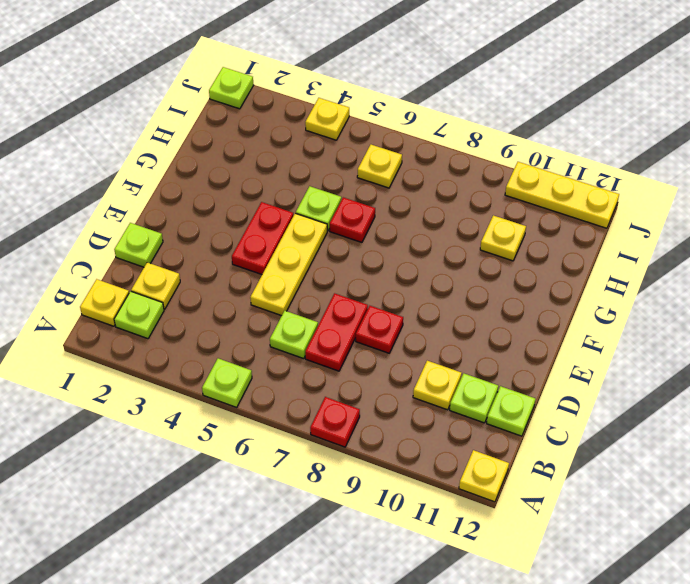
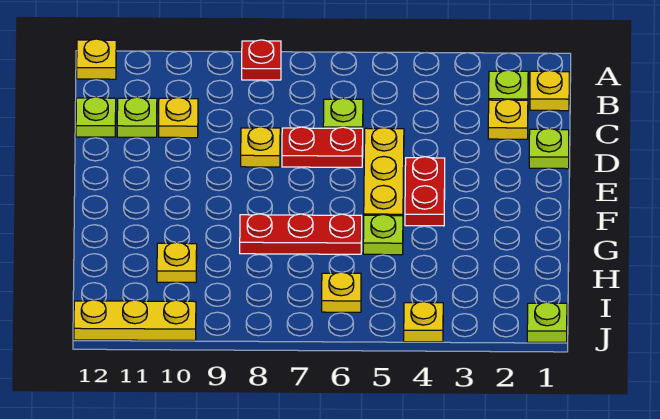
lime 1x1 plate [202,358,252,407] -> none
red 1x2 plate [305,293,368,371] -> red 1x2 plate turned to [282,127,363,167]
red 1x1 plate [356,306,403,353] -> yellow 1x1 plate [241,127,280,167]
red 1x1 plate [330,197,375,242] -> red 1x3 plate [240,214,362,254]

